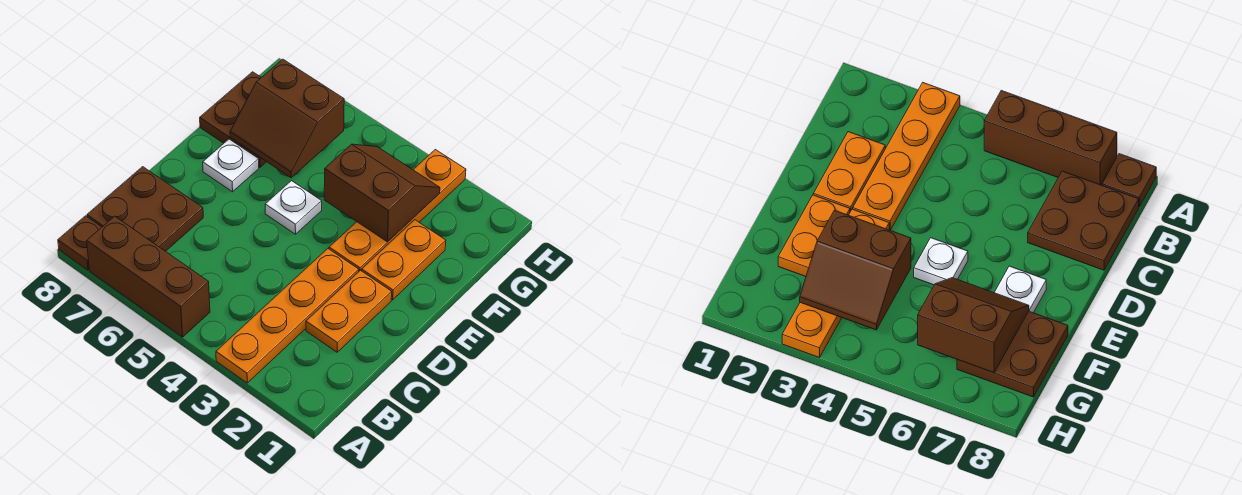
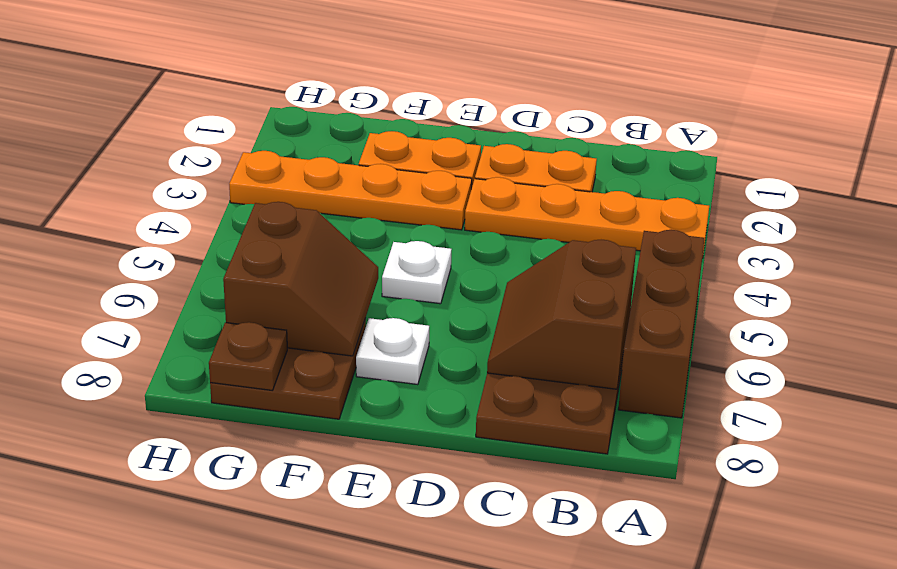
brown 1x1 plate [58,216,101,270] -> brown 1x1 plate moved to [209,322,287,390]
brown 2x2 slope [324,144,440,242] -> brown 2x2 slope moved to [487,240,636,389]

